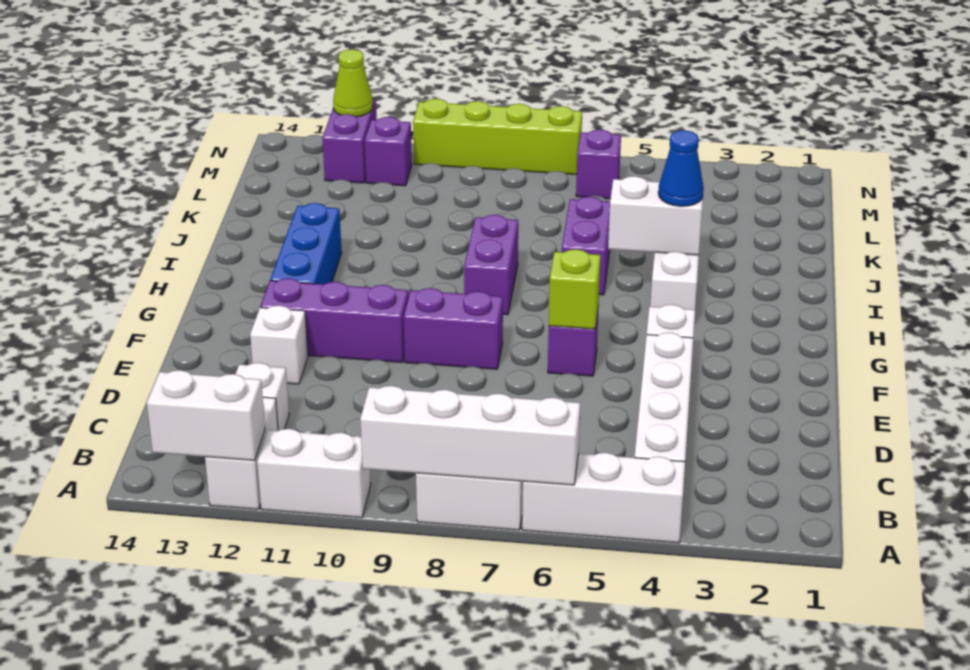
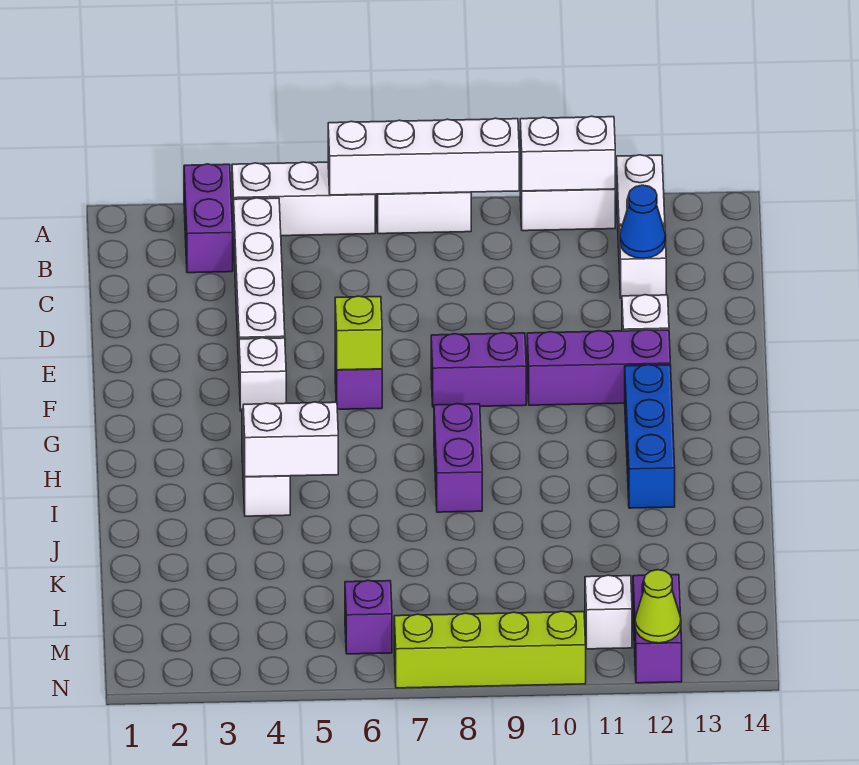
white 1x2 brick [147,370,265,460] -> white 1x2 brick moved to [520,116,615,191]
blue 1x1 cone [658,130,704,206] -> blue 1x1 cone moved to [620,185,666,258]
purple 1x2 brick [562,197,610,295] -> purple 1x2 brick moved to [184,164,233,273]
purple 1x1 brick [365,117,412,186] -> white 1x1 brick [585,575,632,649]

